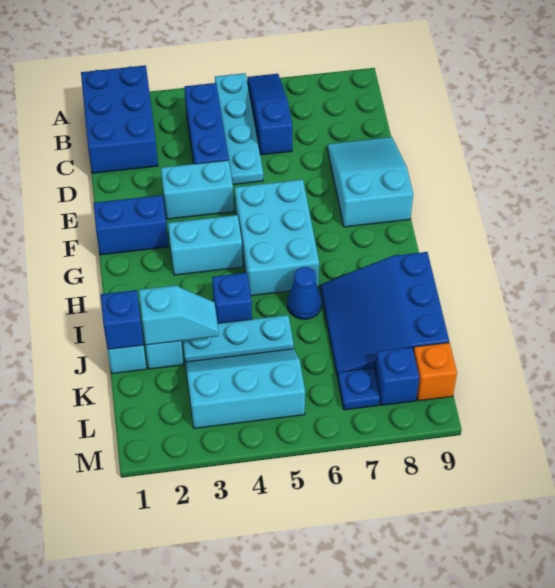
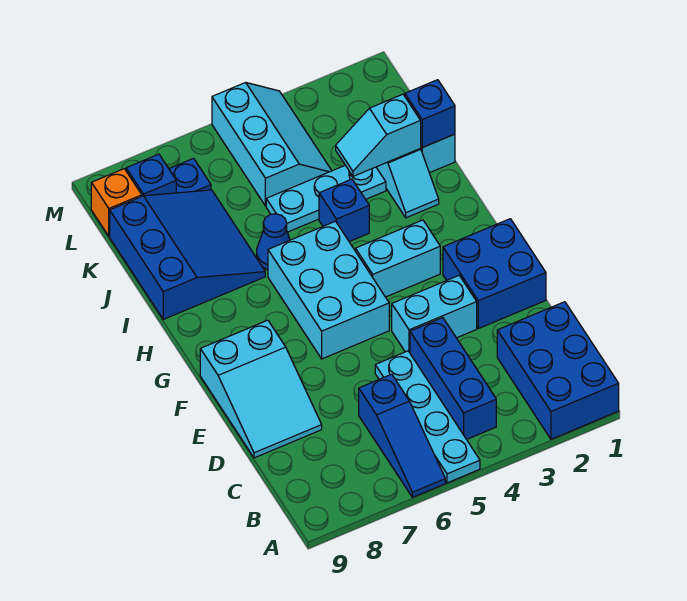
blue 1x2 brick [93,195,168,255] -> blue 2x2 brick [443,219,546,329]
cyan 2x3 slope [185,349,305,428] -> cyan 2x3 slope turned to [212,82,332,206]

